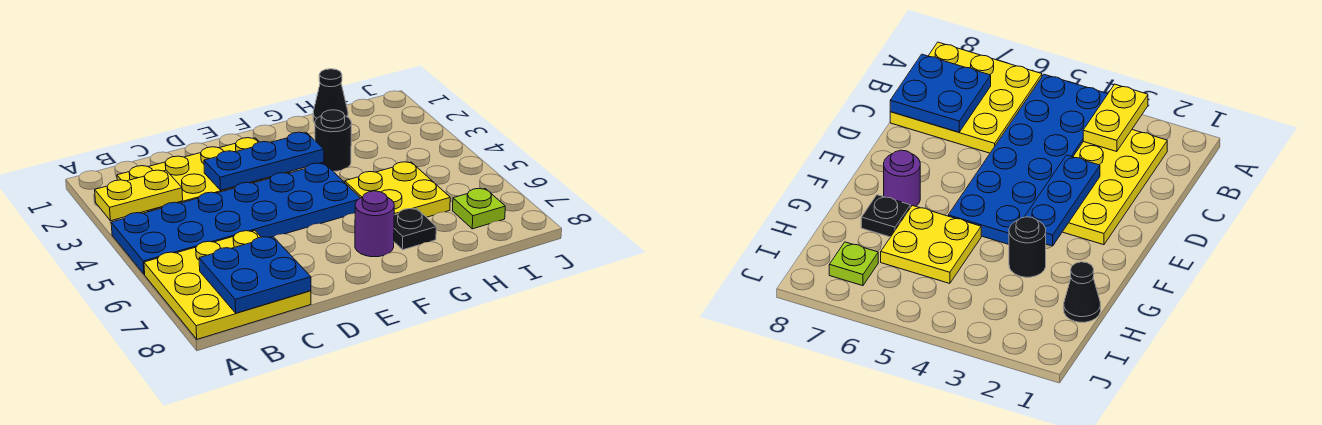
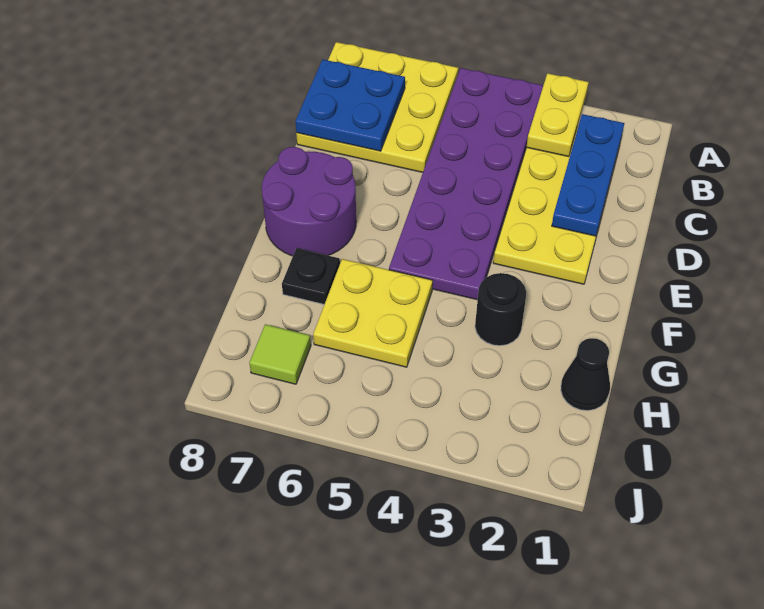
blue 2x6 plate [111,163,360,274] -> purple 2x6 plate [389,68,543,300]
blue 1x3 plate [204,132,324,190] -> blue 1x3 plate moved to [552,114,624,236]
purple 1x1 round brick [355,191,394,257] -> purple 2x2 round brick [262,147,356,256]
lime 1x1 plate [452,189,505,229] -> lime 1x1 tile [249,324,311,384]

